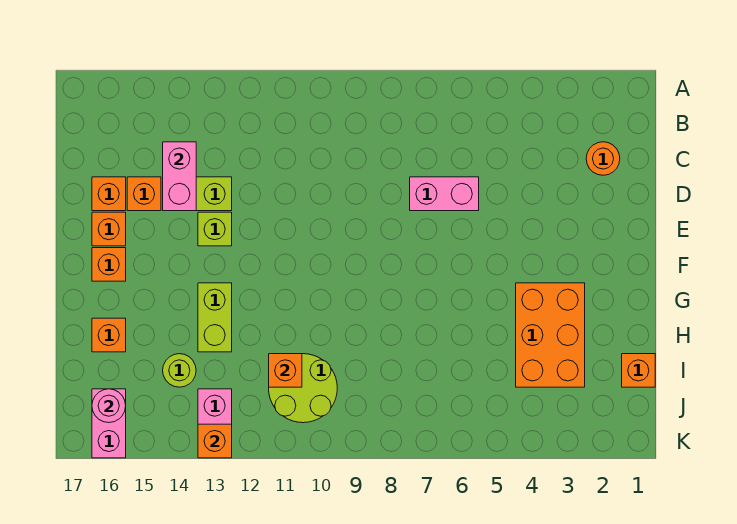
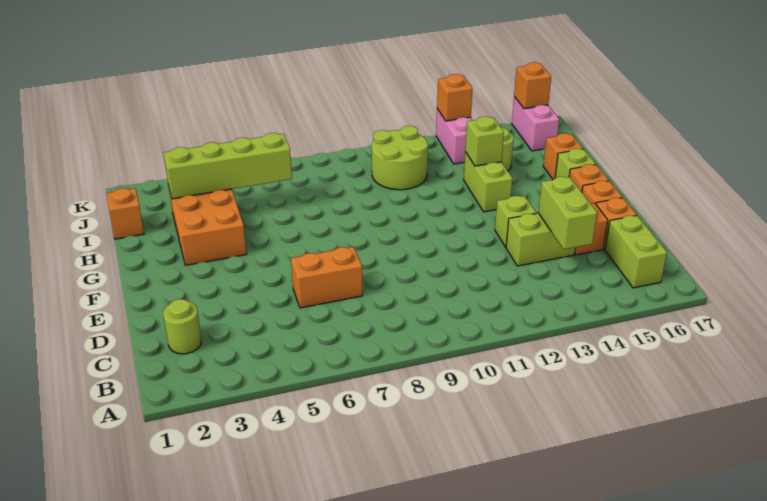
none -> lime 1x2 brick [605,216,667,288]
orange 1x1 round brick [586,142,620,175] -> lime 1x1 round brick [163,299,201,354]
pink 1x2 brick [163,142,196,211] -> lime 1x2 brick [538,177,597,249]
pink 1x2 brick [410,177,479,211] -> orange 1x2 brick [291,247,363,308]
none -> lime 1x1 brick [555,149,596,178]
none -> lime 1x1 brick [465,116,504,166]
none -> lime 1x4 brick [164,133,292,199]
orange 1x1 brick [269,354,302,387] -> orange 1x1 brick moved to [514,62,551,109]
pink 1x1 round brick [92,389,126,423] -> none

